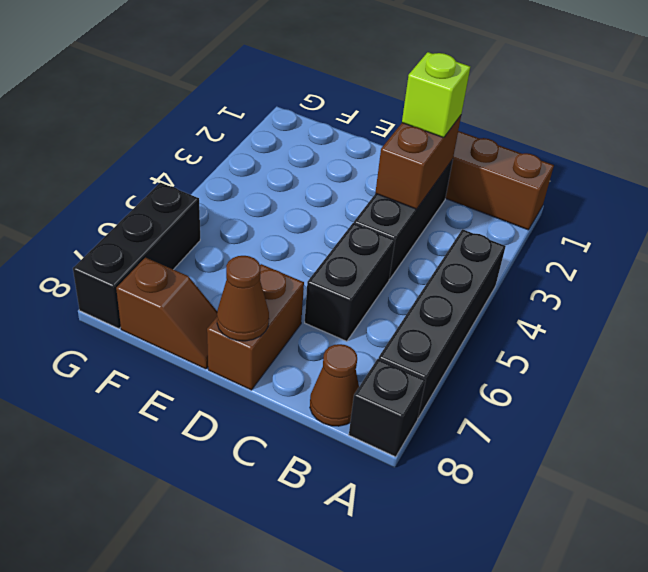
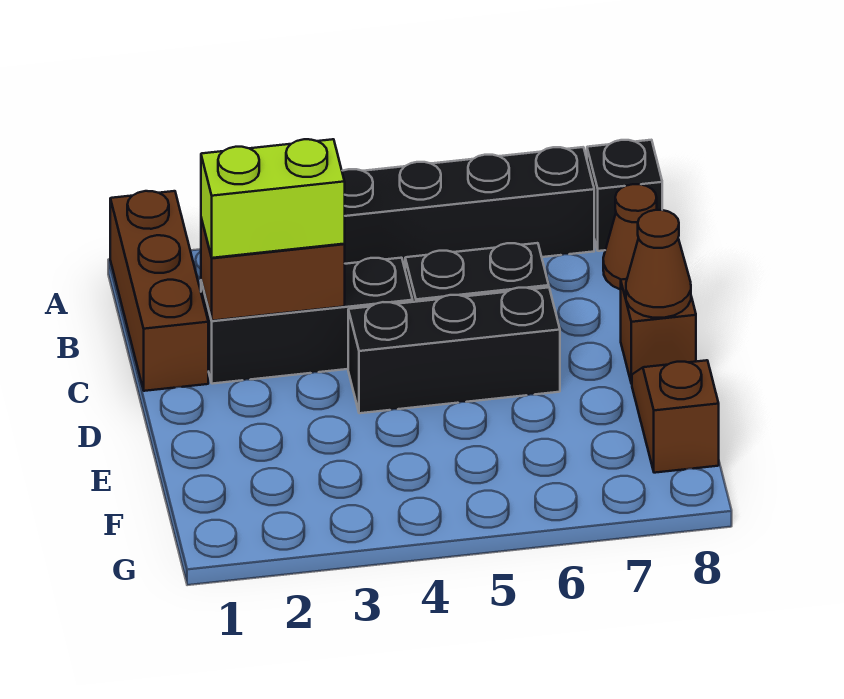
lime 1x1 brick [402,52,470,138] -> lime 1x2 brick [201,139,345,258]
brown 1x2 brick [207,264,304,390] -> brown 1x1 brick [621,279,696,384]
black 1x3 brick [73,182,200,329] -> black 1x3 brick moved to [348,287,560,413]

